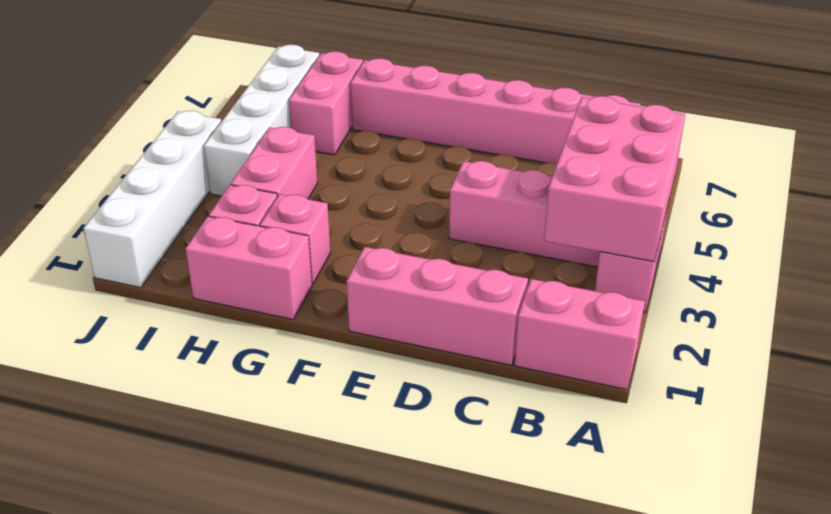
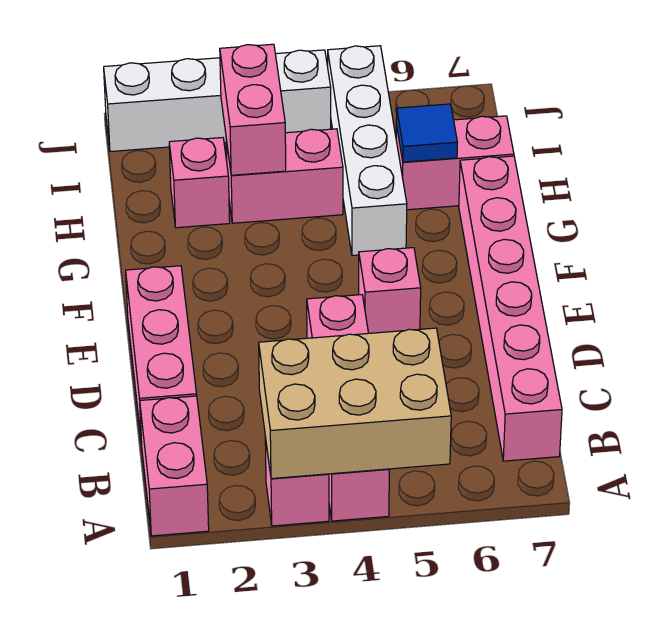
pink 2x3 brick [544,96,685,261] -> tan 2x3 brick [259,328,451,479]
pink 1x2 brick [186,217,312,319] -> pink 1x2 brick moved to [220,44,286,175]
pink 1x1 brick [260,194,330,284] -> pink 1x1 brick moved to [359,248,421,333]
none -> blue 1x1 tile [396,104,457,162]
white 1x4 brick [204,45,319,196] -> white 1x4 brick turned to [328,46,407,255]

